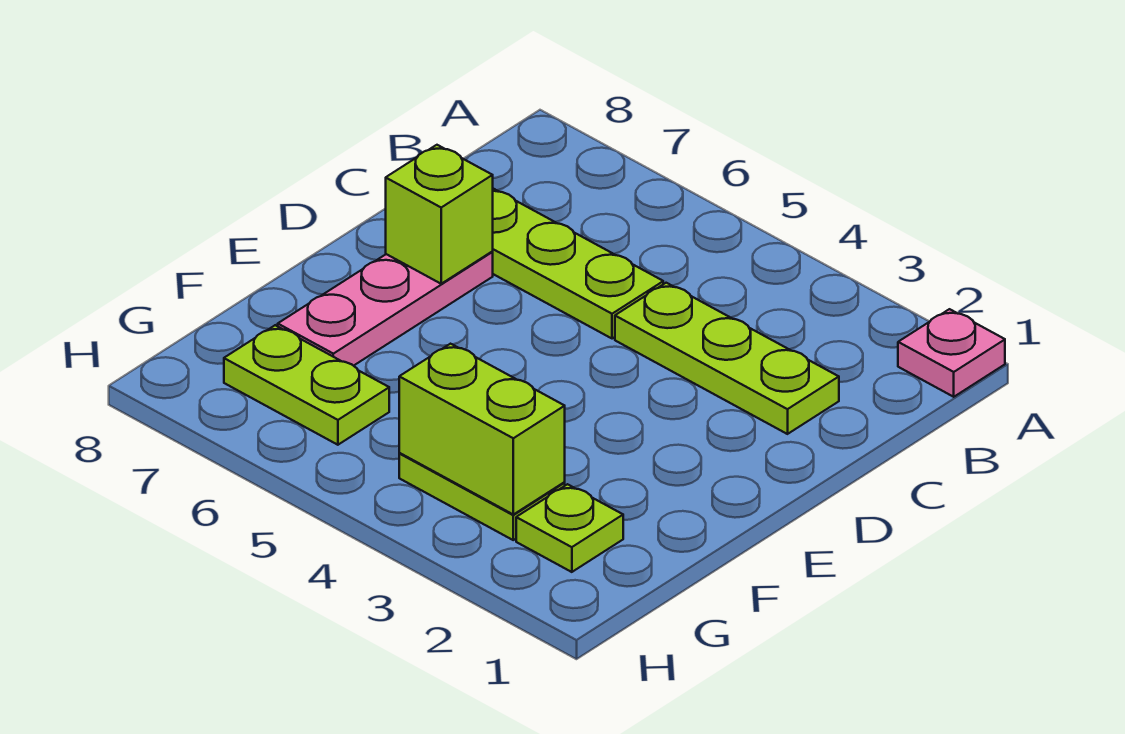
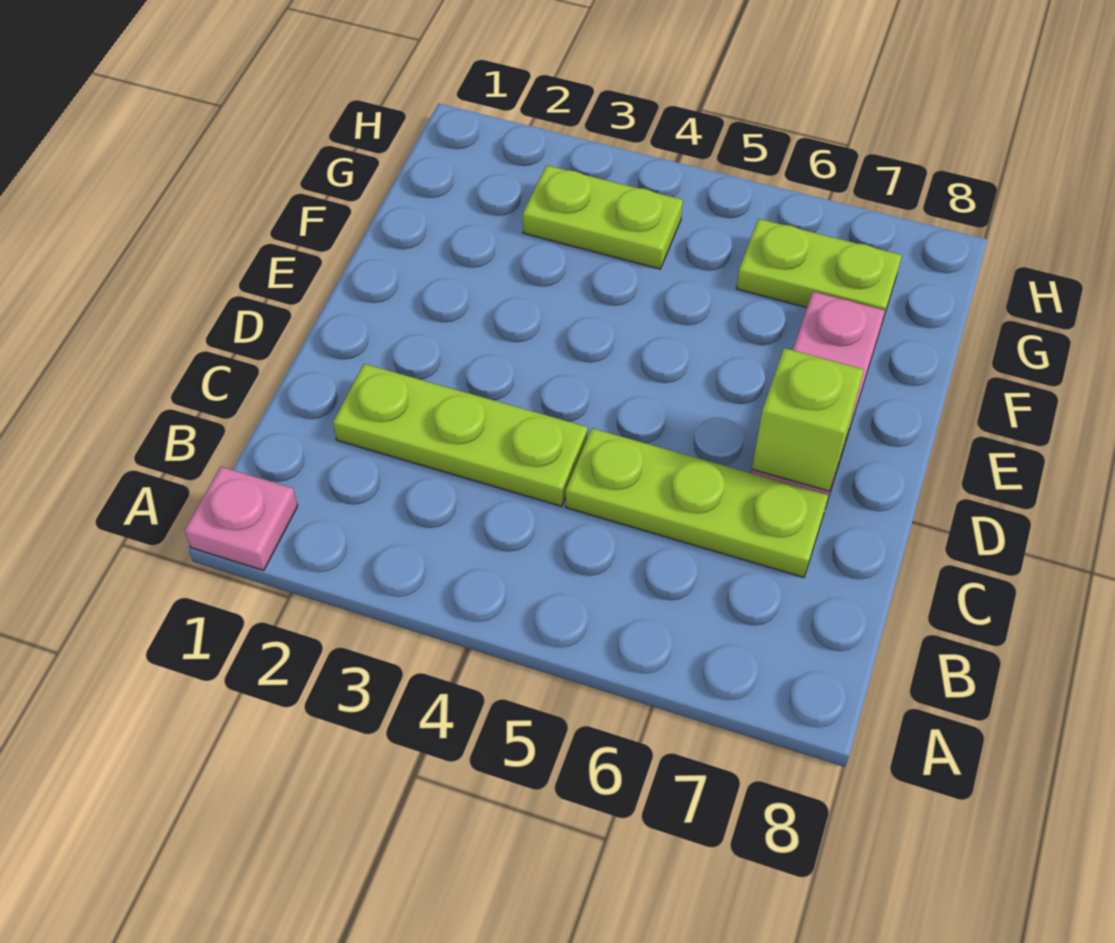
lime 1x1 plate [516,484,623,572] -> none
lime 1x2 brick [399,344,565,514] -> none

